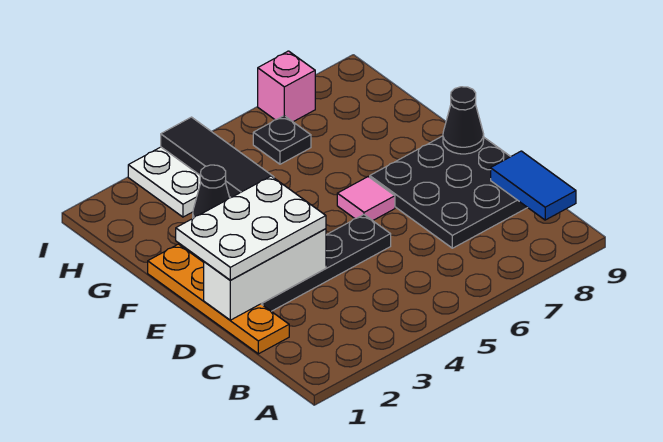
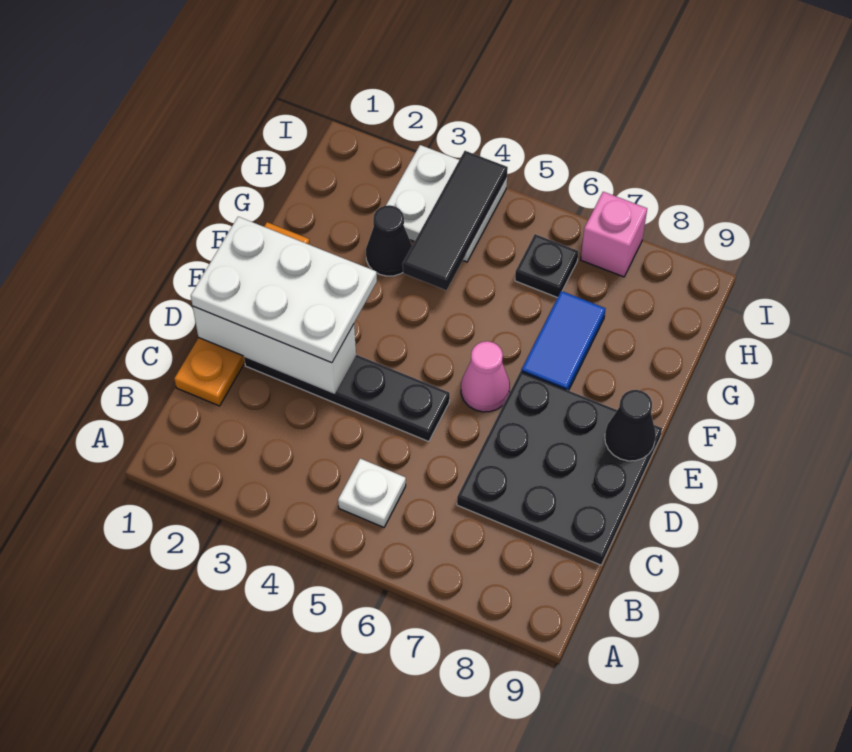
none -> white 1x1 plate [338,459,406,527]
blue 1x2 tile [491,151,576,220] -> blue 1x2 tile moved to [521,291,606,391]
pink 1x1 tile [337,177,395,221] -> pink 1x1 cone [461,341,510,412]

